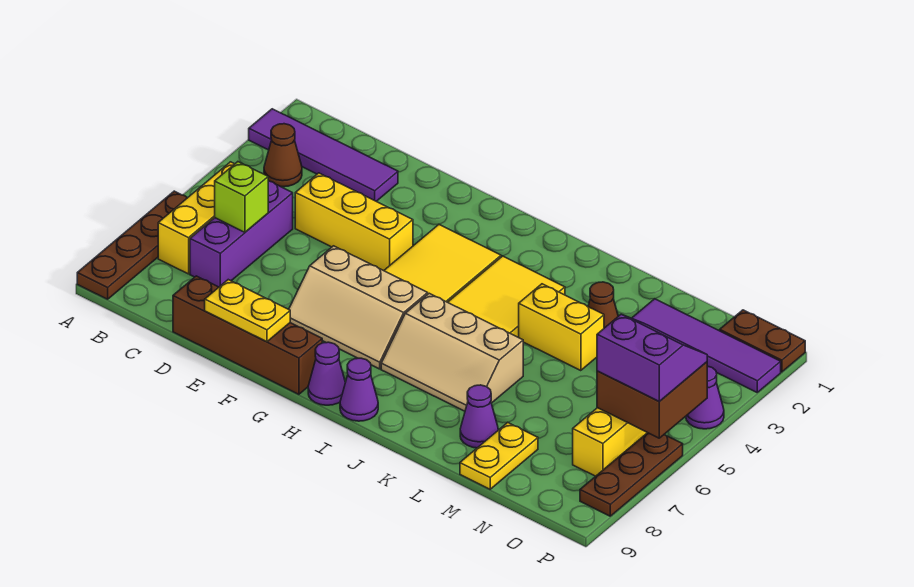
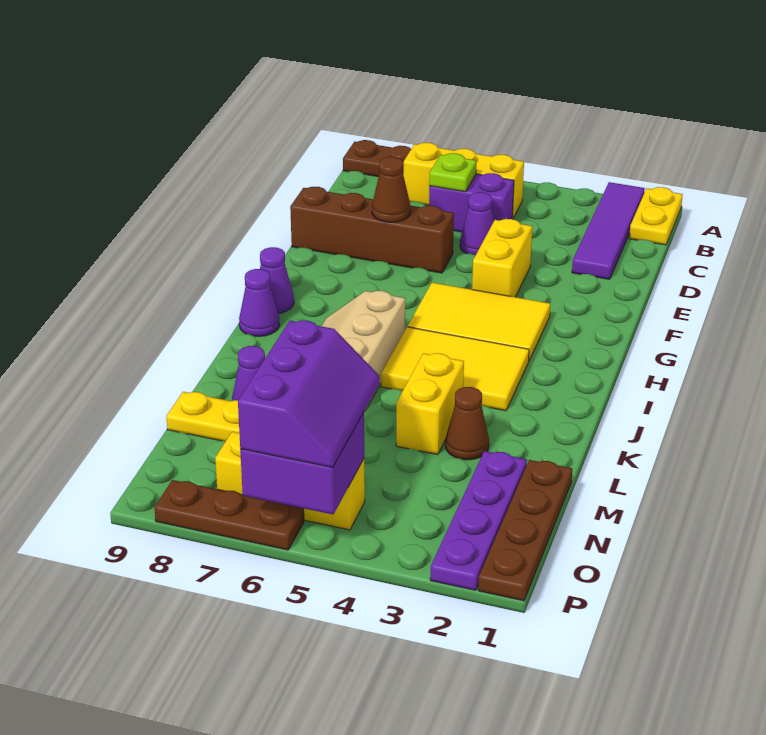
brown 1x1 cone [264,124,302,187] -> brown 1x1 cone moved to [372,157,410,222]
purple 1x3 brick [190,181,293,287] -> purple 1x2 brick [429,173,514,232]
lime 1x1 brick [215,162,268,232] -> lime 1x1 plate [429,153,476,192]
yellow 1x3 brick [295,173,413,271] -> yellow 1x2 brick [472,219,532,297]
brown 1x4 brick [173,276,322,394] -> brown 1x4 brick turned to [290,187,454,273]
yellow 1x2 plate [205,280,290,342] -> yellow 1x2 plate moved to [629,187,683,245]
tan 2x3 slope [289,246,428,369] -> none
purple 1x4 tile [632,299,781,392] -> purple 1x4 plate [430,451,527,590]
brown 1x2 plate [720,310,805,372] -> brown 1x4 plate [478,460,572,601]
brown 2x2 brick [597,362,707,438] -> purple 2x2 brick [240,412,364,514]
purple 2x2 slope [597,314,707,402] -> purple 2x3 slope [238,320,379,468]
purple 1x1 cone [686,366,724,429] -> purple 1x1 cone moved to [460,192,494,255]

